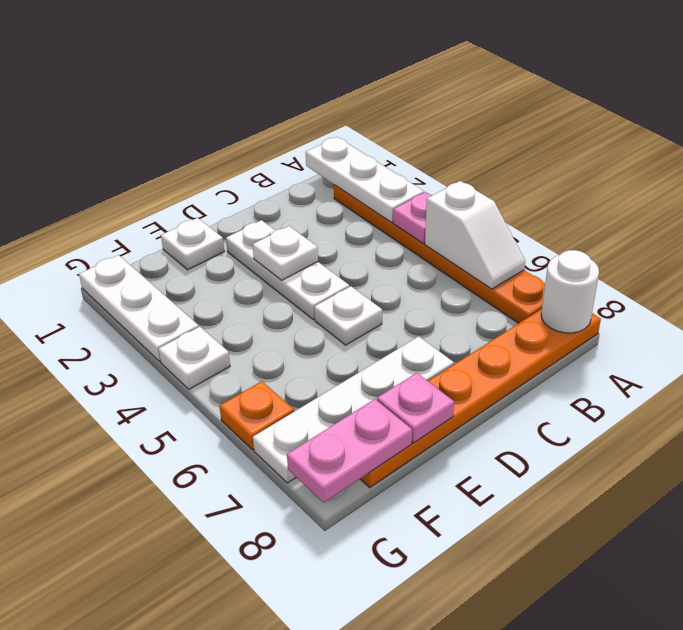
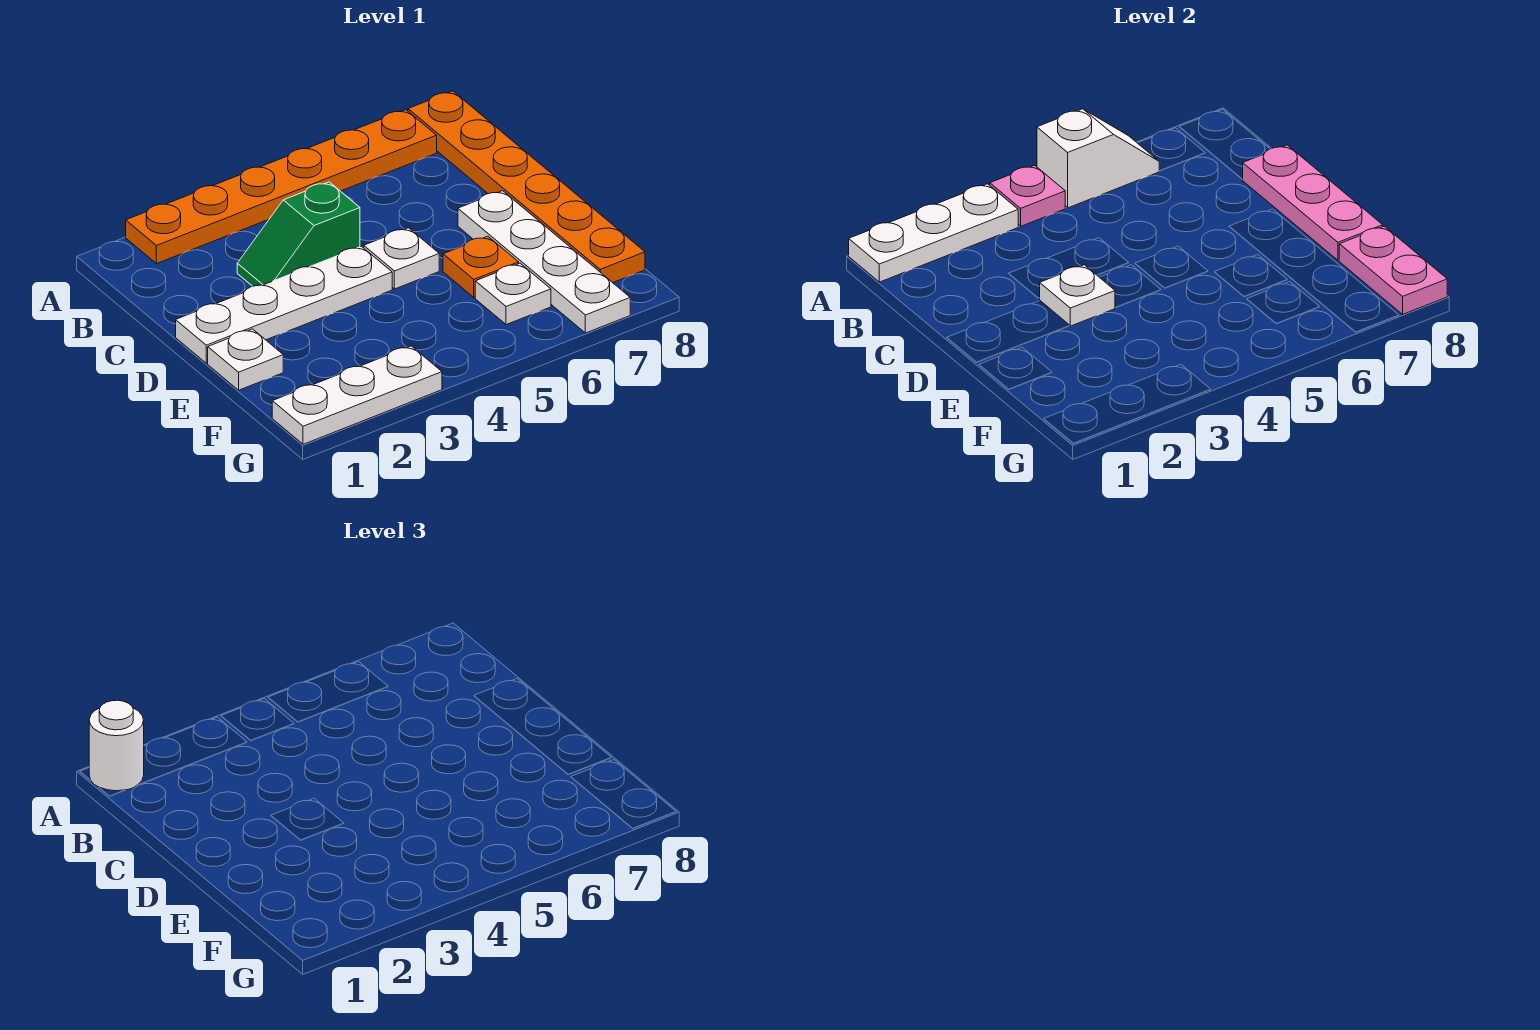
white 1x1 round brick [541,250,599,333] -> white 1x1 round brick moved to [89,700,144,791]
none -> green 1x2 slope [237,182,360,286]
white 1x3 plate [226,220,349,320] -> white 1x4 plate [176,246,392,363]
pink 1x1 plate [377,373,454,443] -> pink 1x3 plate [1242,145,1383,260]
white 1x1 plate [159,327,230,389] -> white 1x1 plate moved to [475,263,551,325]
orange 1x1 plate [220,381,294,450] -> orange 1x1 plate moved to [443,236,519,297]

